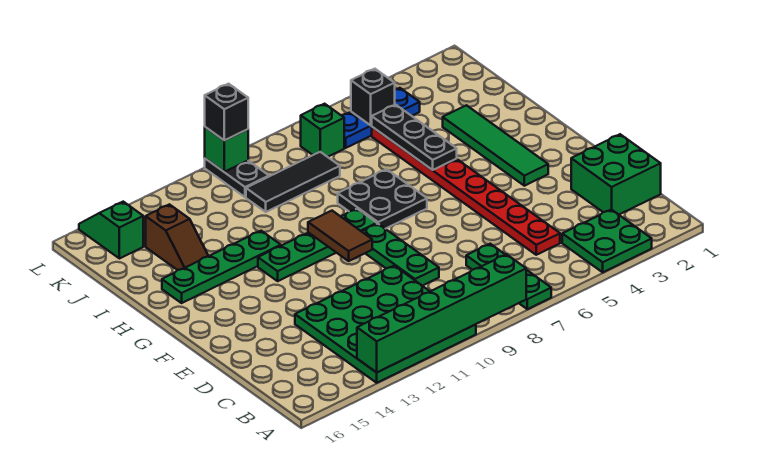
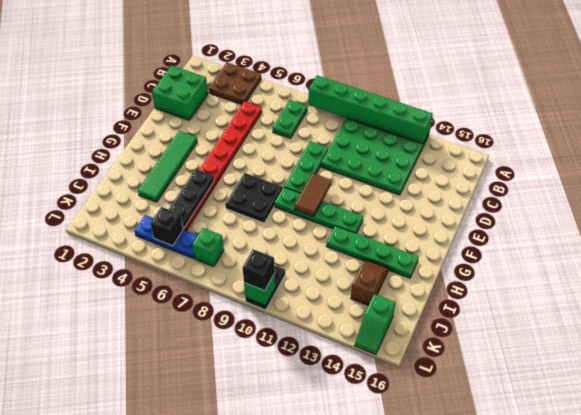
green 2x2 plate [562,210,652,272] -> brown 2x2 plate [209,63,261,104]
green 1x3 plate [466,244,551,309] -> green 1x2 plate [273,100,307,138]
black 1x3 tile [246,152,340,212] -> none

